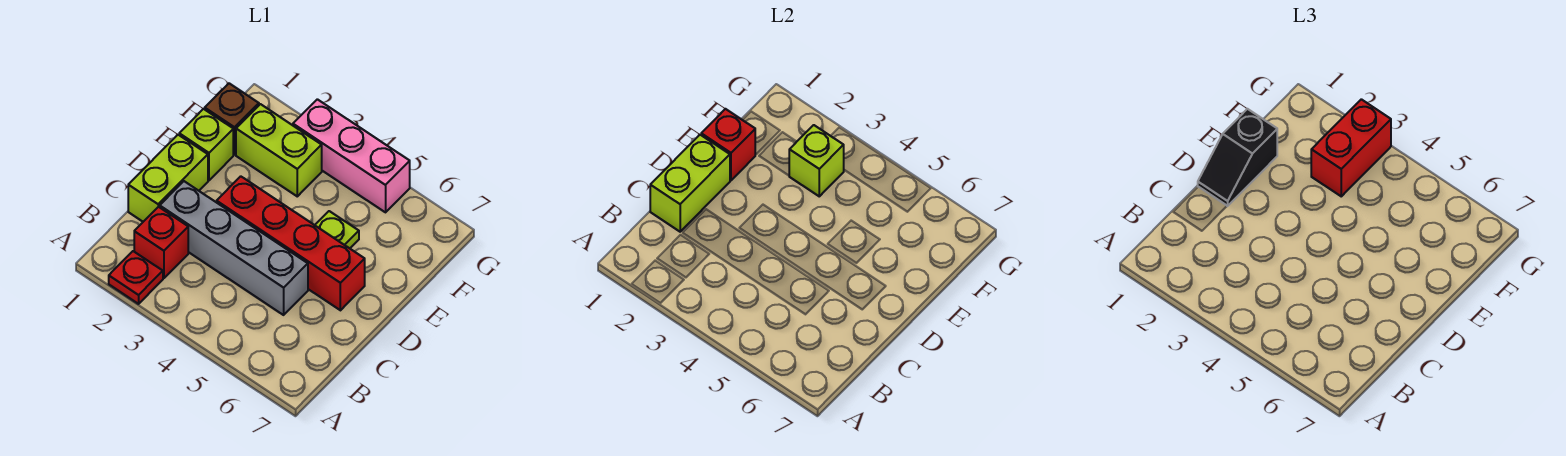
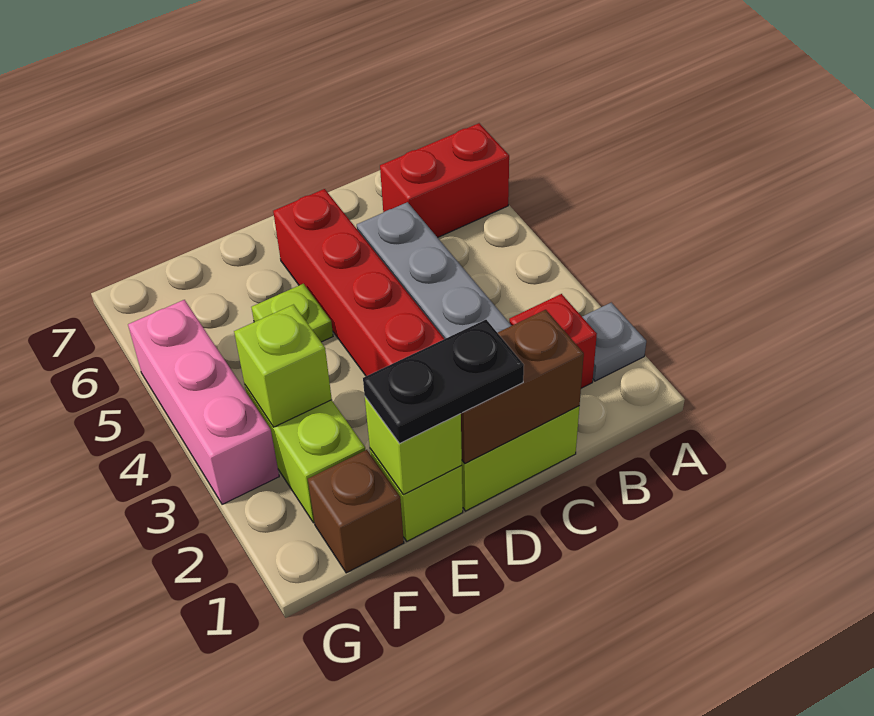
red 1x1 plate [109,251,163,304] -> grey 1x1 plate [582,303,646,381]
lime 1x2 brick [650,135,730,232] -> brown 1x2 brick [461,310,584,463]
black 1x2 slope [1198,109,1277,206] -> black 1x2 plate [363,320,524,444]
red 1x1 brick [701,109,755,180] -> lime 1x1 brick [365,397,462,495]
red 1x2 brick [1311,99,1391,196] -> red 1x2 brick moved to [380,123,509,238]

